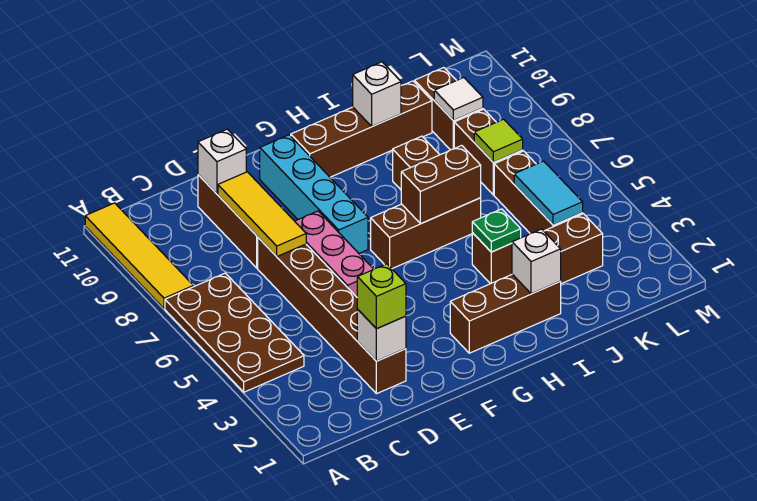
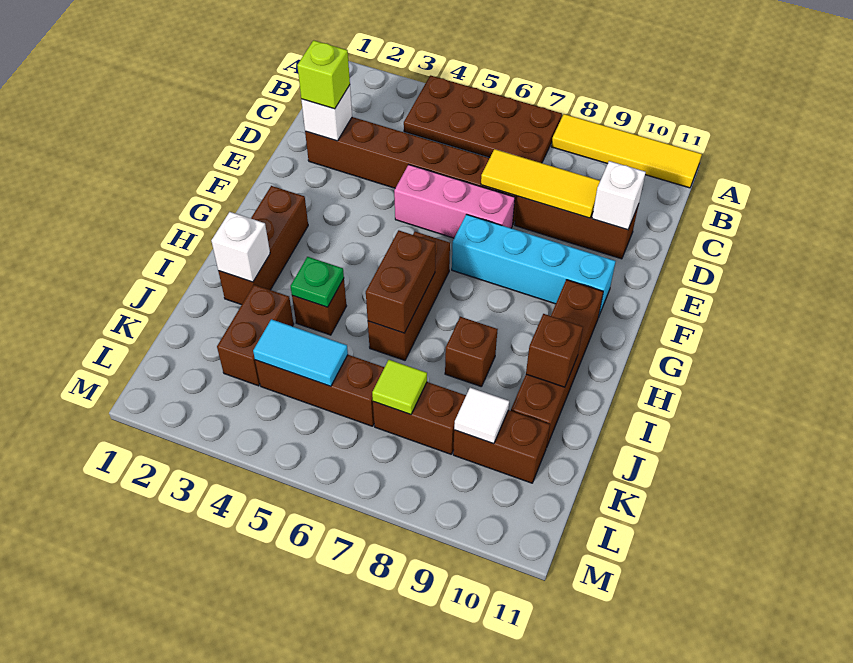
white 1x1 brick [353,62,401,126] -> brown 1x1 brick [526,314,583,387]

